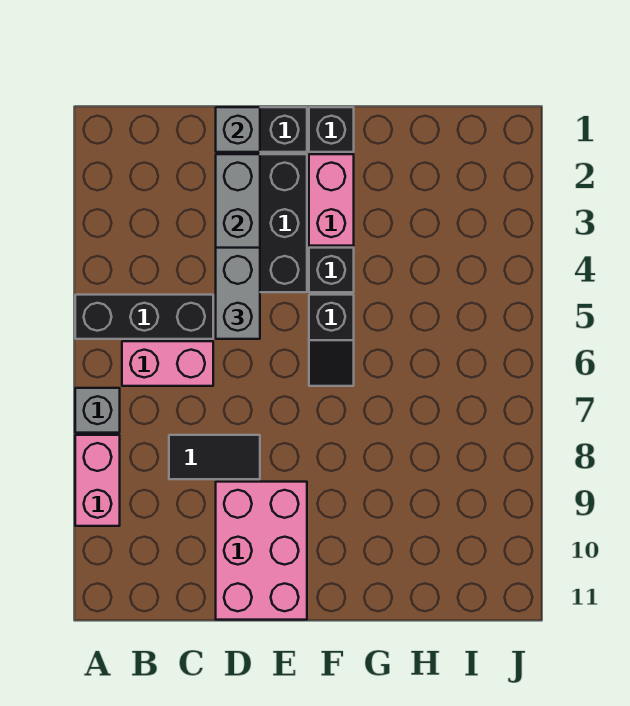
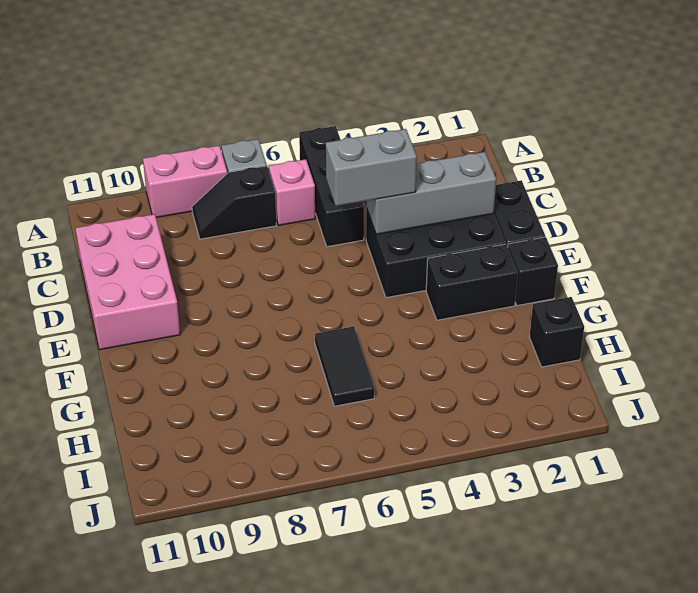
pink 1x2 brick [122,341,213,386] -> pink 1x1 brick [269,159,315,225]
black 1x2 tile [169,435,260,479] -> black 1x2 tile moved to [315,326,374,406]
grey 1x1 brick [216,107,260,152] -> none
pink 2x3 brick [216,482,307,620] -> pink 2x3 brick turned to [75,214,180,350]
pink 1x2 brick [309,154,354,246] -> black 1x2 brick [426,244,518,320]
black 1x1 brick [309,248,354,292] -> black 1x1 brick moved to [529,297,584,367]
black 1x2 slope [309,295,354,386] -> black 1x2 slope moved to [192,166,276,239]

